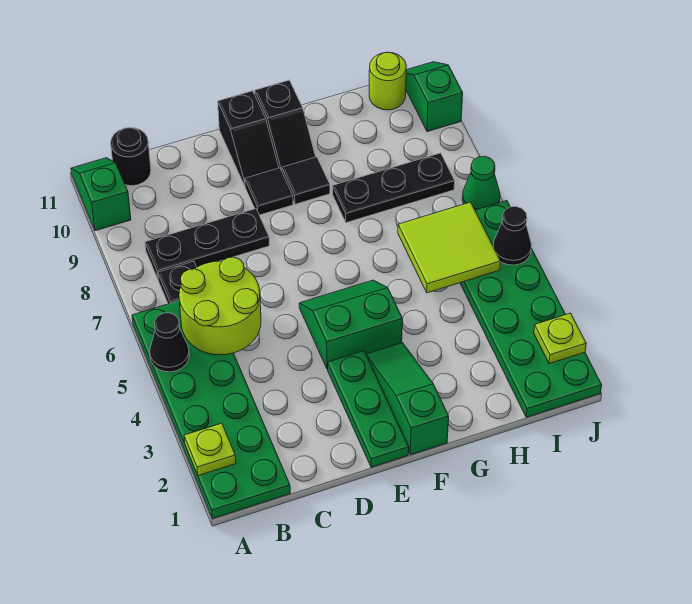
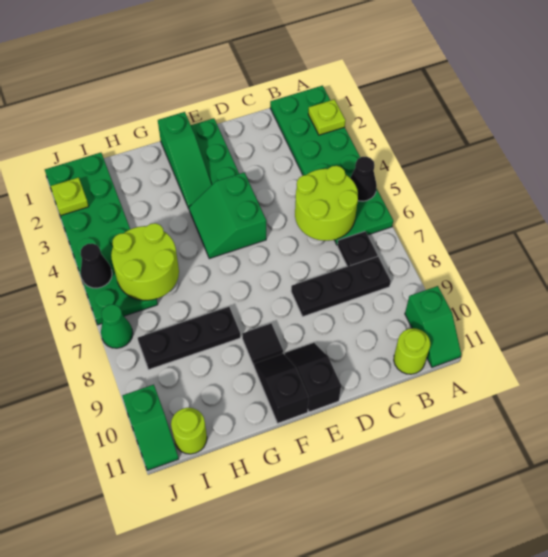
black 1x1 round brick [111,128,151,186] -> lime 1x1 round brick [394,328,430,374]
green 2x2 slope [299,280,402,369] -> green 2x2 slope turned to [189,173,266,259]
black 1x1 tile [245,168,293,215] -> none
lime 2x2 tile [398,202,501,293] -> lime 2x2 round brick [111,223,179,300]

